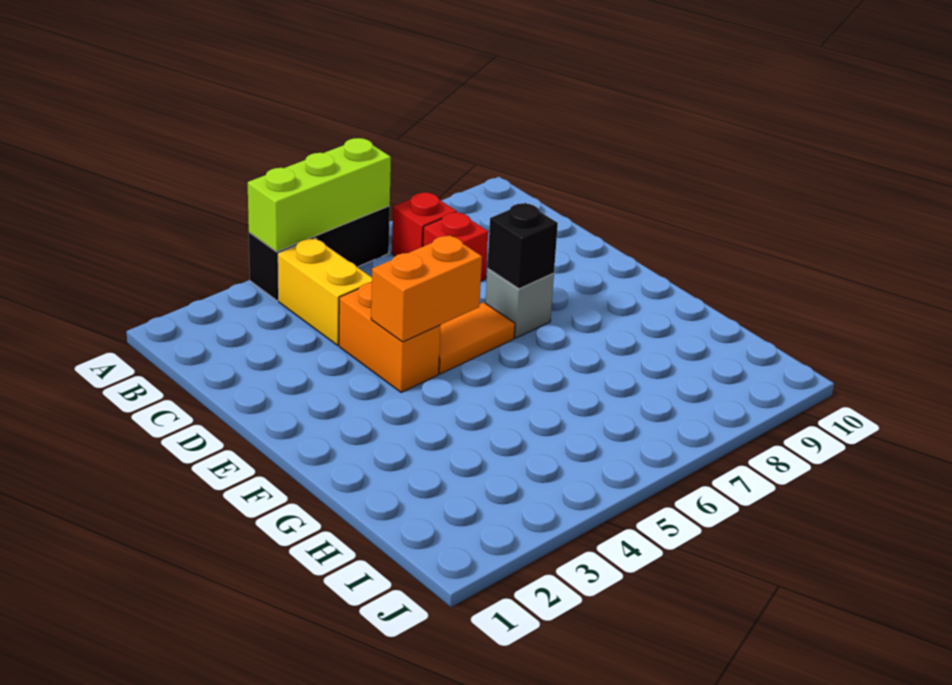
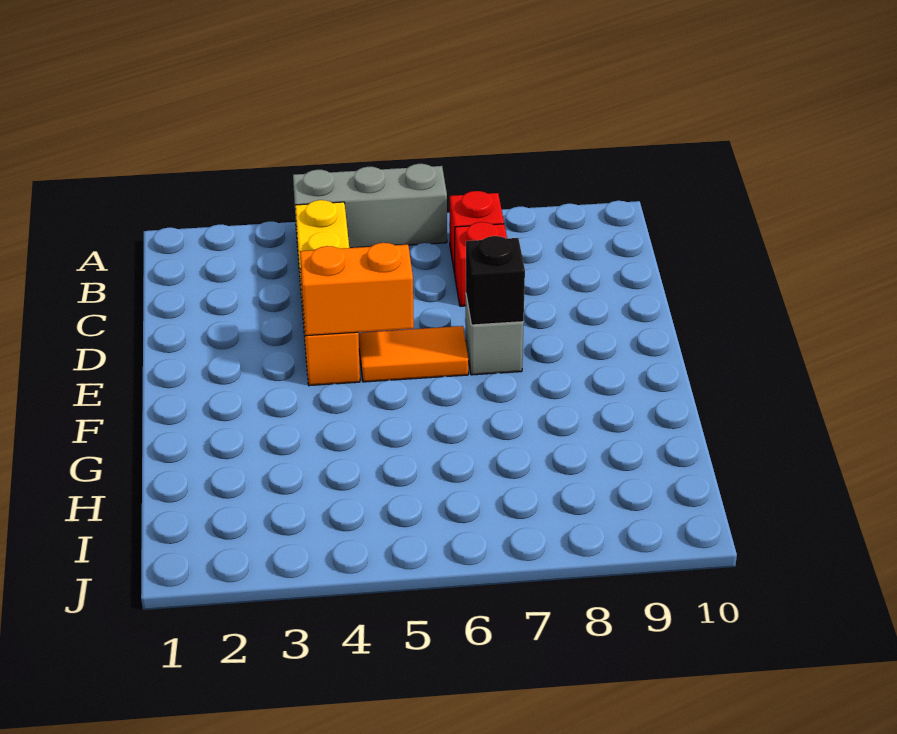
black 1x3 brick [249,206,390,301] -> grey 1x3 brick [293,164,447,248]
lime 1x3 brick [248,138,391,252] -> none

